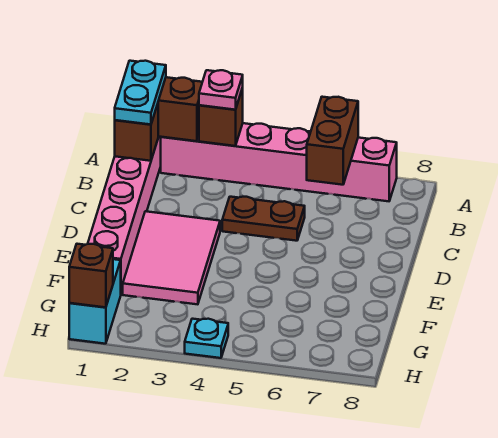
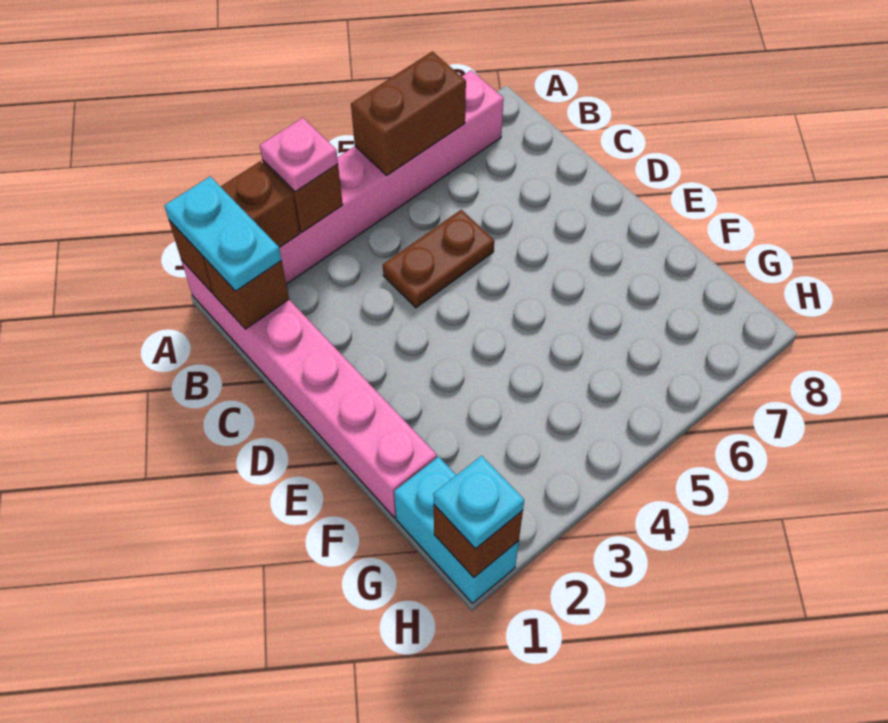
brown 1x2 brick [307,97,358,185] -> brown 1x2 brick turned to [351,51,466,175]
pink 2x3 tile [123,211,220,304] -> none
cyan 1x1 plate [185,319,228,358] -> cyan 1x1 plate moved to [433,456,524,549]

